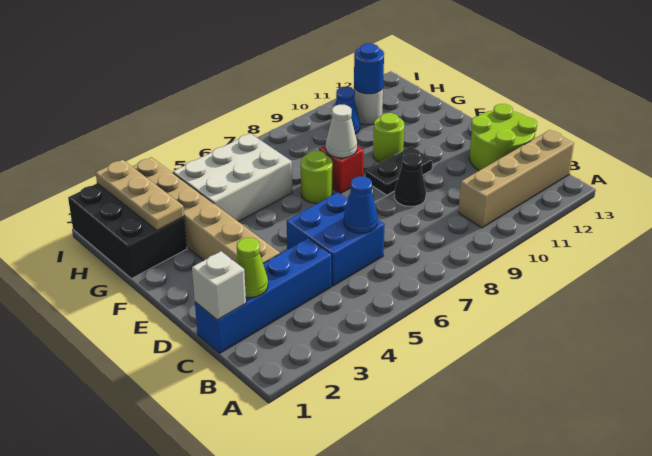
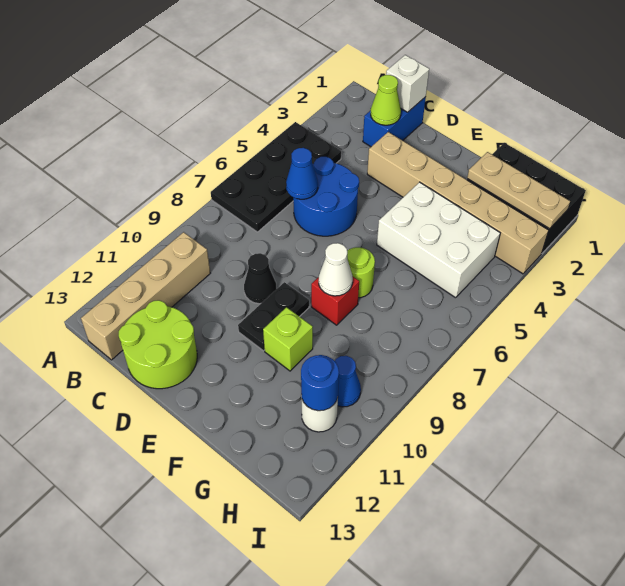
none -> black 2x4 plate [211,122,341,232]
blue 1x4 brick [195,238,332,353] -> blue 1x2 brick [363,97,426,147]
blue 2x2 brick [287,193,385,286] -> blue 2x2 round brick [293,157,359,236]
lime 1x1 round brick [373,113,404,162] -> lime 1x1 brick [263,307,313,371]
white 2x3 brick [173,133,292,222] -> white 2x3 brick turned to [377,182,500,298]

